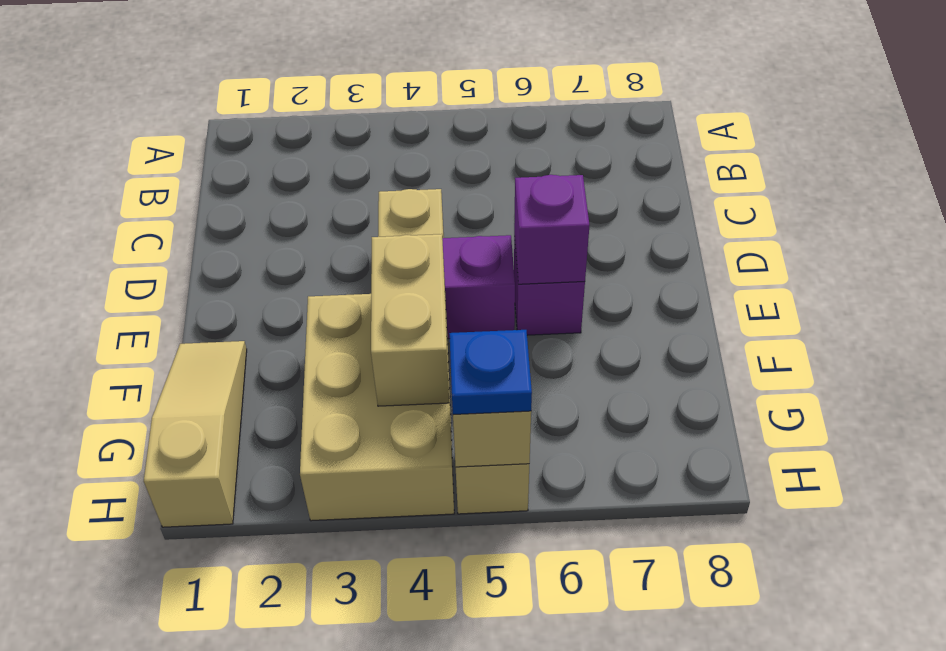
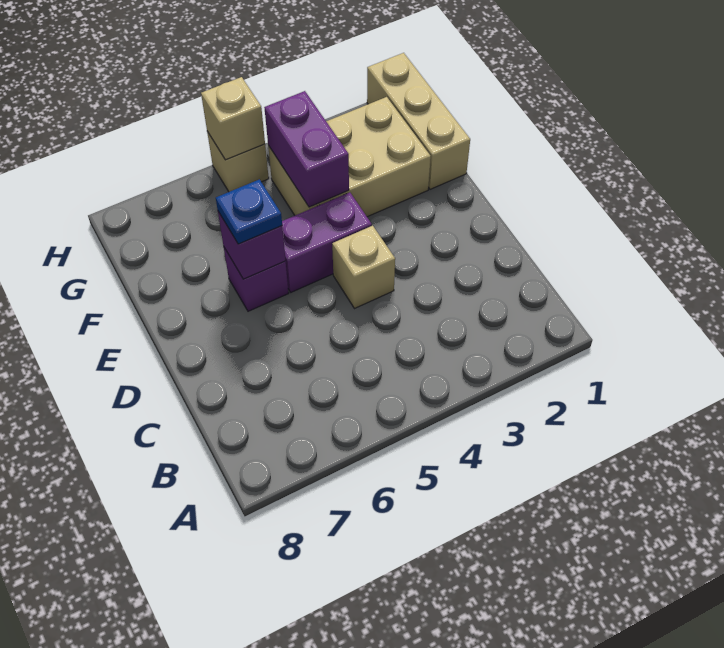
tan 1x3 slope [144,341,247,527] -> tan 1x3 brick [367,53,470,189]
tan 2x3 brick [300,294,454,521] -> tan 2x3 brick turned to [268,97,431,217]
tan 1x2 brick [371,234,449,406] -> purple 1x2 brick [264,91,349,207]
blue 1x1 plate [449,330,532,415] -> blue 1x1 plate moved to [216,179,282,244]

